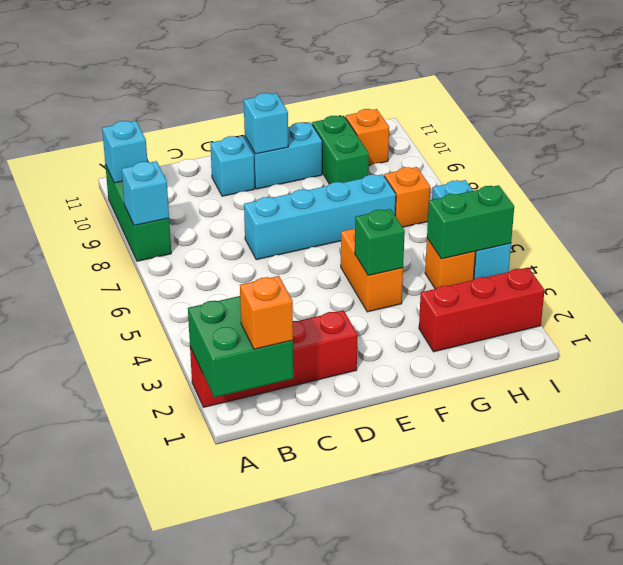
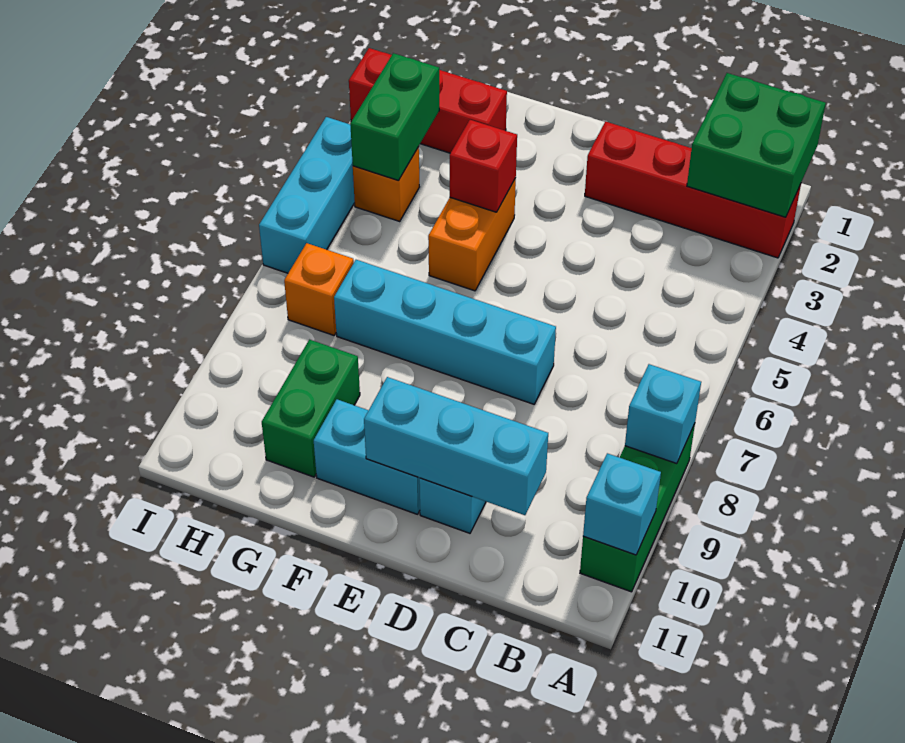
orange 1x1 brick [240,276,293,349] -> none
cyan 1x1 brick [244,93,288,154] -> cyan 1x3 brick [364,377,548,515]
green 1x1 brick [355,209,405,276] -> red 1x1 brick [450,120,517,212]
green 1x2 brick [427,185,514,259] -> green 1x2 brick turned to [350,53,439,181]
orange 1x1 brick [345,109,389,165] -> none

